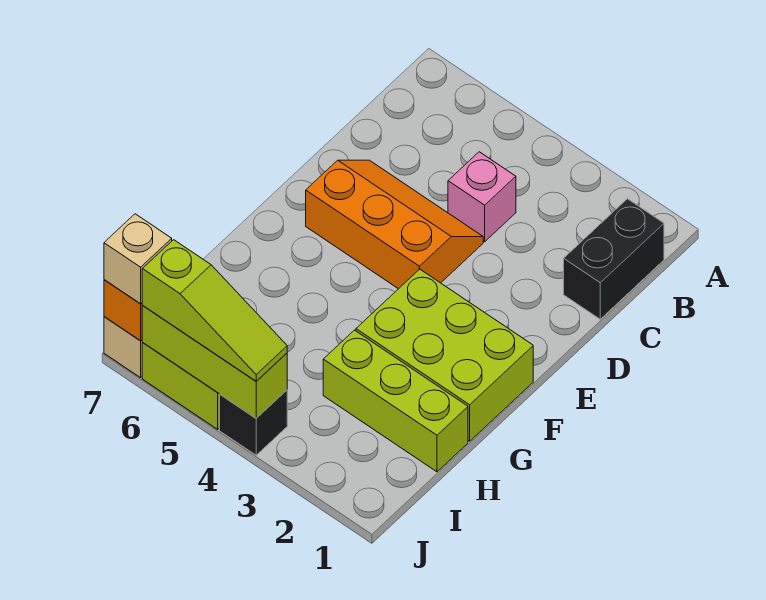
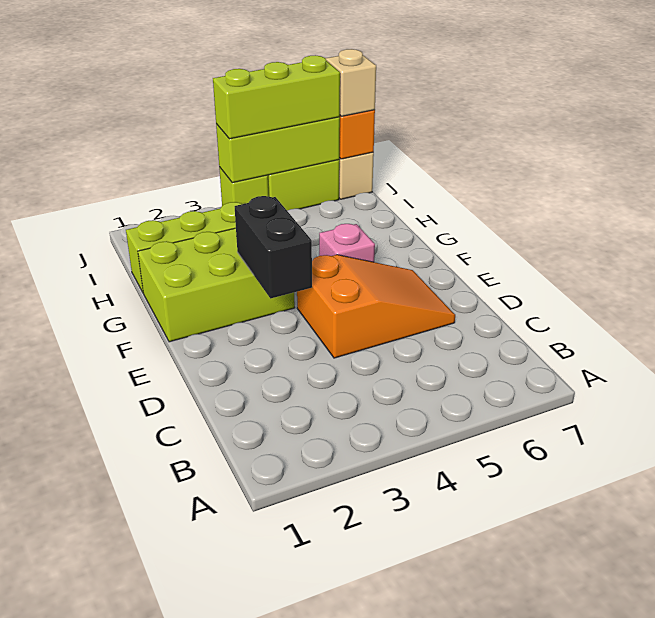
black 1x2 brick [564,199,664,319] -> black 1x2 brick moved to [235,196,312,299]
pink 1x1 brick [448,152,516,242] -> pink 1x1 brick moved to [319,224,375,262]
orange 2x3 slope [306,160,483,289] -> orange 2x3 slope turned to [297,255,455,358]
black 1x1 brick [220,390,287,455] -> lime 1x1 brick [219,167,268,206]
lime 1x3 slope [142,240,287,381] -> lime 1x3 brick [213,55,340,139]

